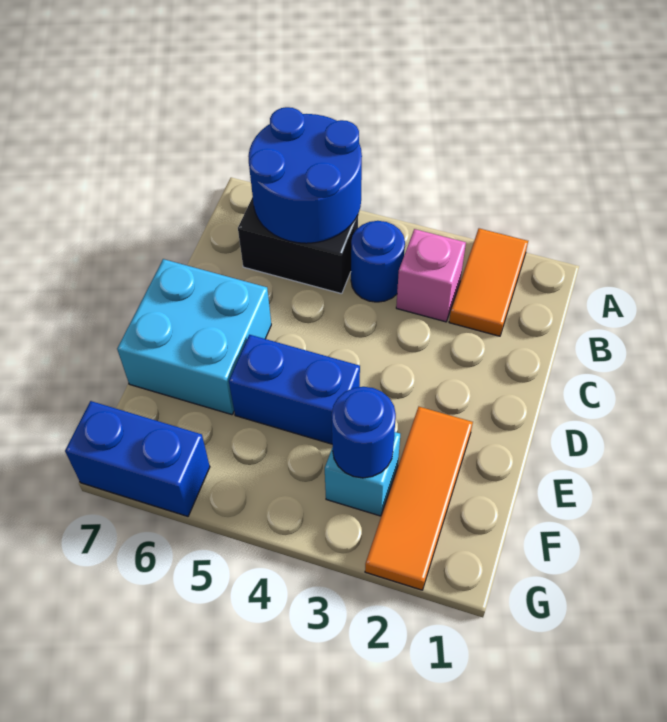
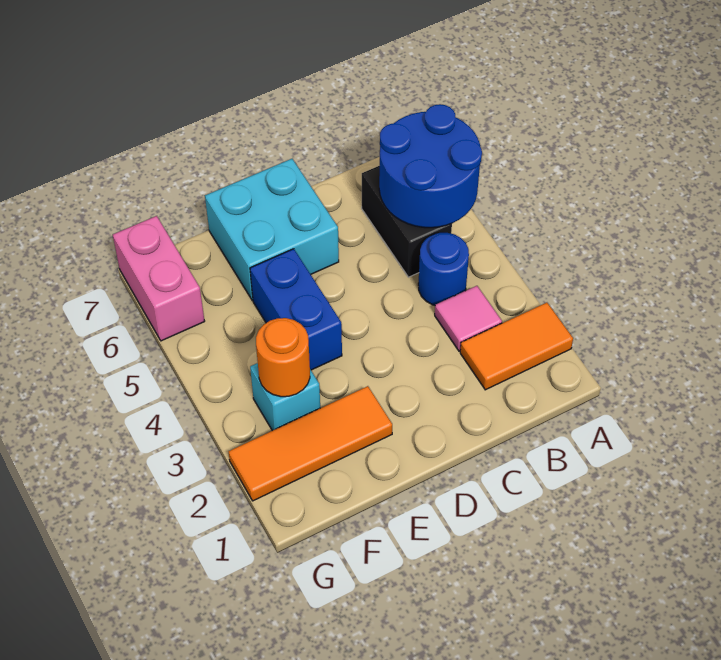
pink 1x1 brick [396,229,466,322] -> pink 1x1 tile [435,286,502,351]
blue 1x1 round brick [332,387,396,478] -> orange 1x1 round brick [256,318,310,397]
blue 1x2 brick [65,401,210,516] -> pink 1x2 brick [113,216,205,341]

